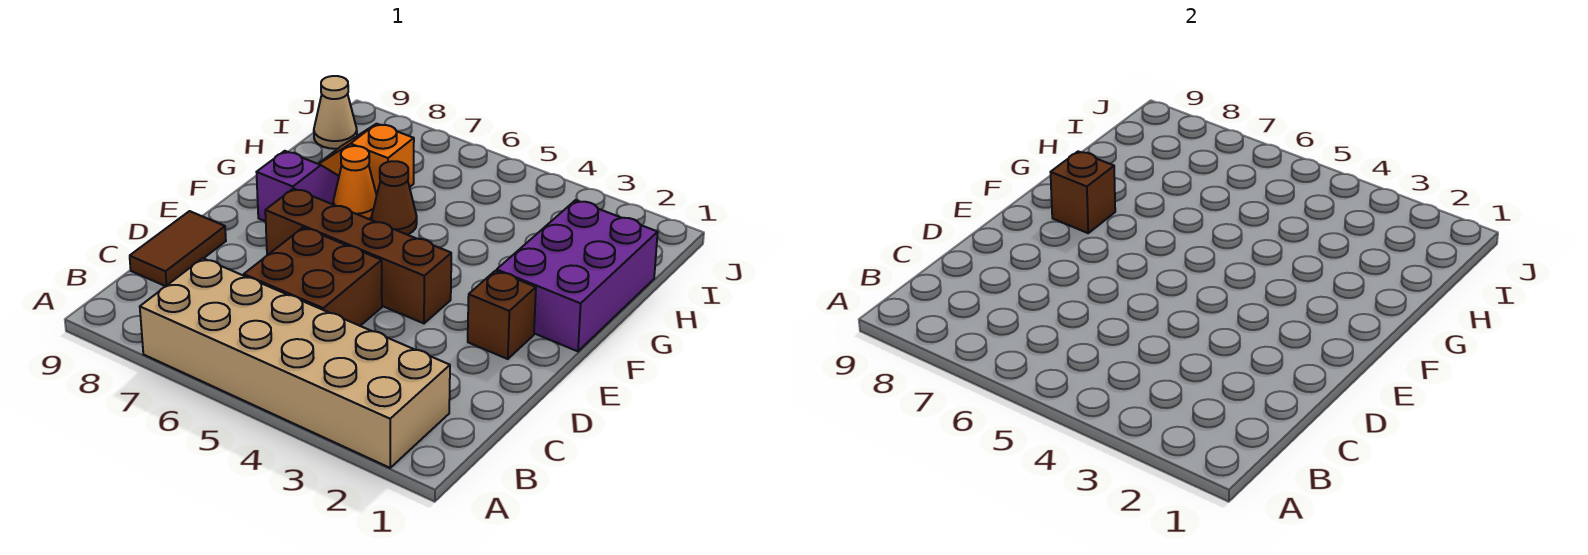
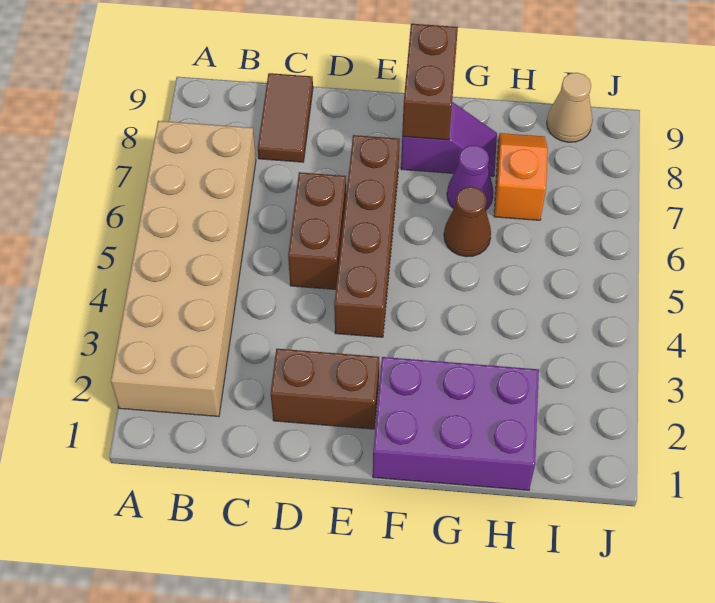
brown 2x2 brick [244,227,382,326] -> brown 1x2 brick [288,172,346,289]
brown 1x2 tile [130,211,226,286] -> brown 1x2 tile turned to [258,73,313,162]
brown 1x1 brick [468,271,536,359] -> brown 1x2 brick [271,349,379,429]
brown 1x1 brick [1051,151,1115,233] -> brown 1x2 brick [402,24,458,140]
orange 1x1 cone [333,146,377,219] -> purple 1x1 cone [447,145,493,209]

